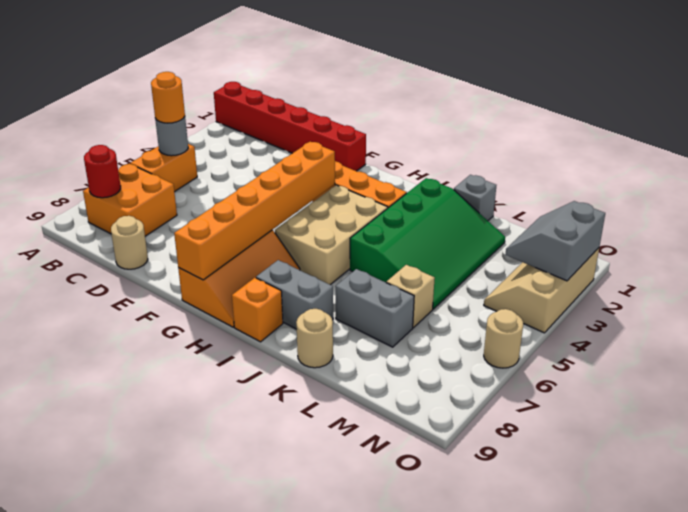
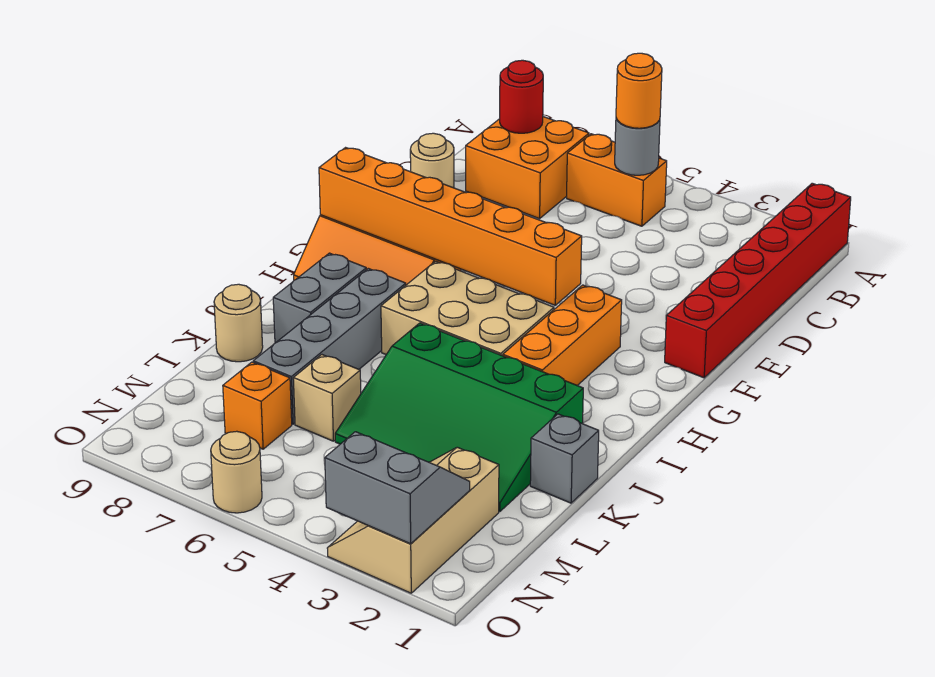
orange 1x1 brick [232,278,283,342] -> orange 1x1 brick moved to [223,362,292,449]
grey 1x2 brick [335,269,414,347] -> grey 1x4 brick [253,268,406,424]
tan 2x3 slope [484,248,599,333] -> tan 2x3 slope turned to [327,447,499,593]

